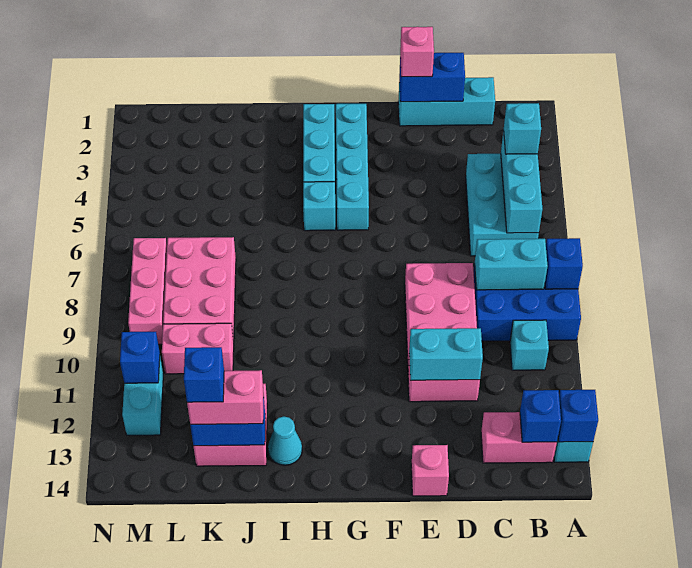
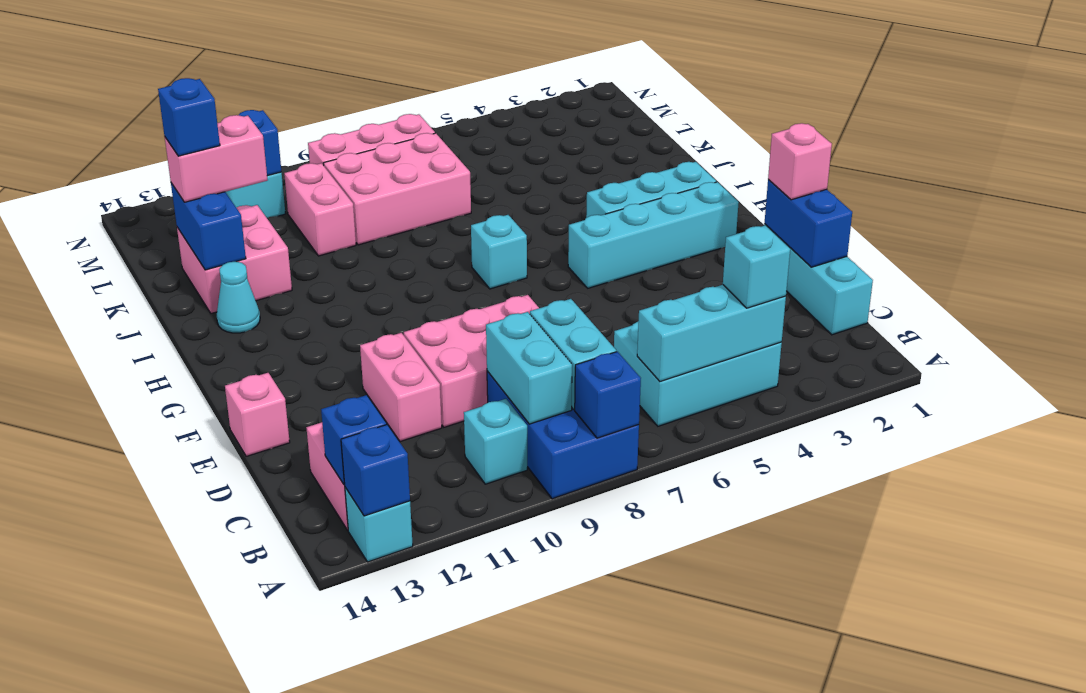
cyan 1x2 brick [409,328,483,380] -> cyan 1x2 brick moved to [486,312,572,424]
cyan 1x1 brick [303,182,335,231] -> cyan 1x1 brick moved to [471,215,527,289]
pink 1x2 brick [187,370,264,424] -> pink 1x2 brick turned to [165,115,267,202]

